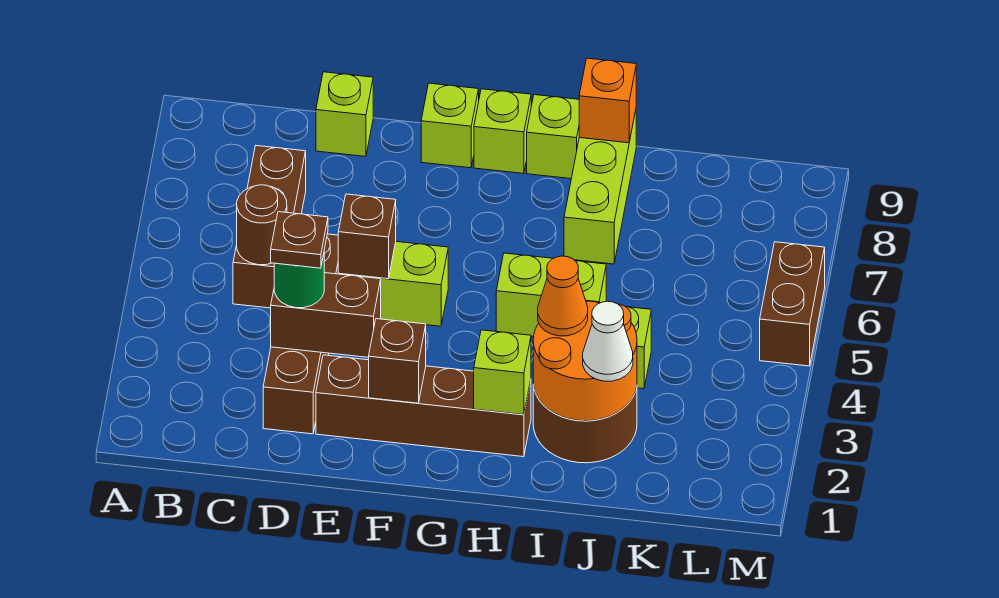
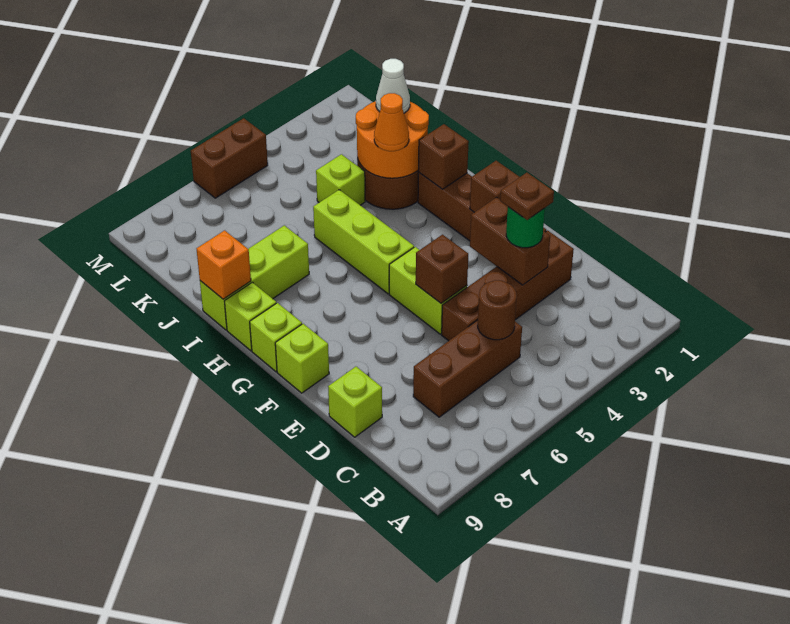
lime 1x1 brick [474,330,531,415] -> brown 1x1 brick [418,124,469,189]
lime 1x2 brick [496,253,606,336] -> lime 1x3 brick [313,190,414,294]

